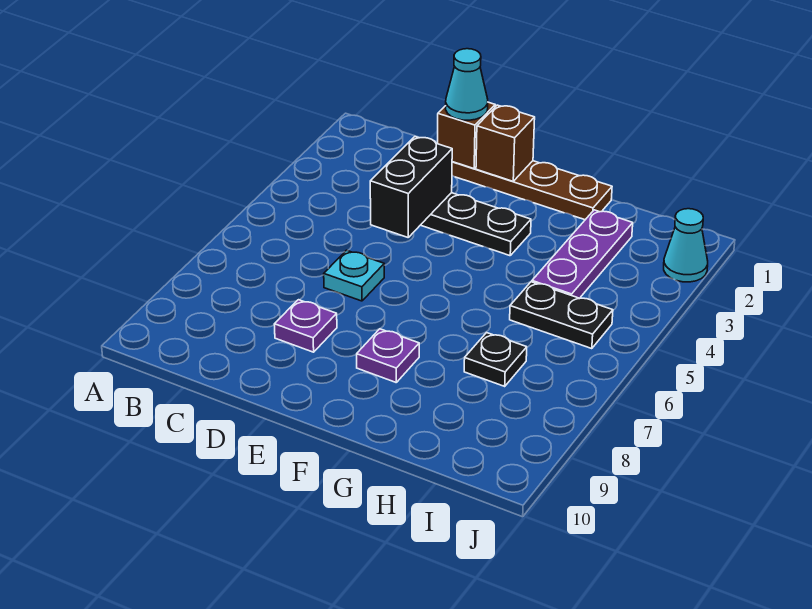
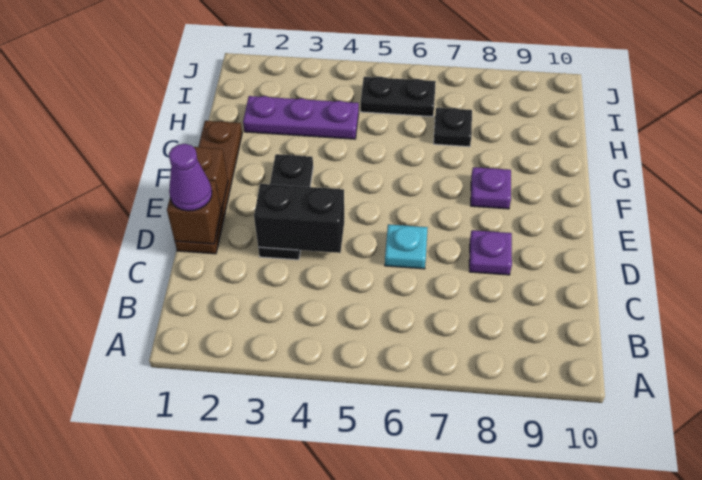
cyan 1x1 cone [446,49,488,120] -> purple 1x1 cone [169,144,212,211]
black 1x2 plate [510,282,613,349] -> black 1x2 plate turned to [361,77,436,117]
cyan 1x1 cone [664,209,708,282] -> none

